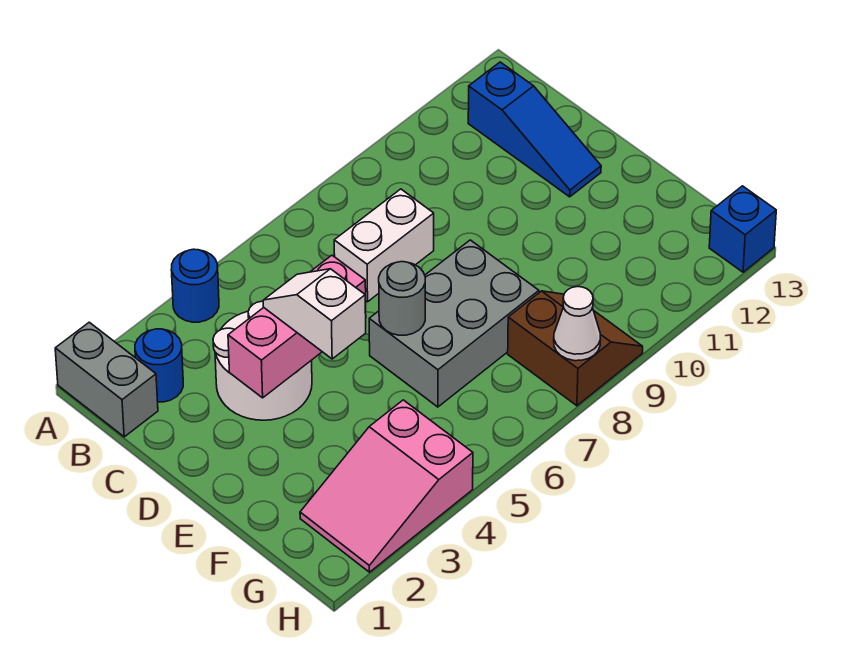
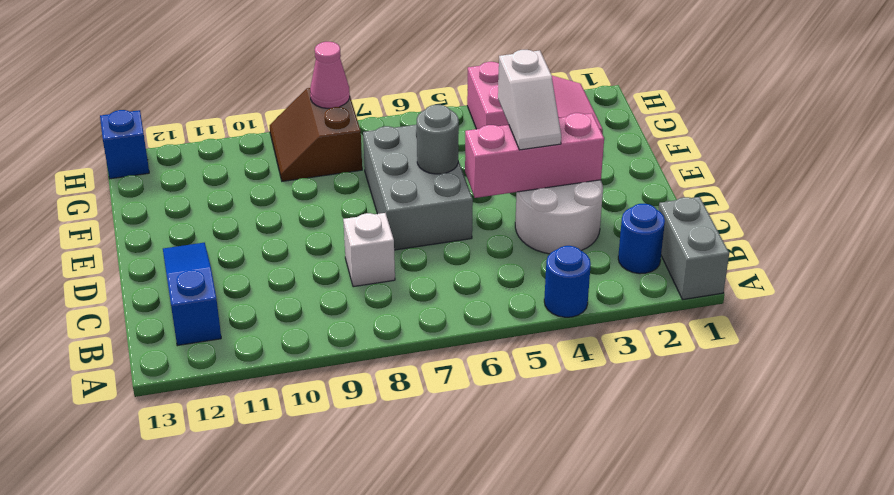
white 1x2 brick [334,189,434,302] -> white 1x1 brick [343,213,395,287]
grey 2x3 brick [369,240,539,407] -> grey 2x3 brick turned to [363,125,473,250]
white 1x1 cone [554,287,601,361] -> pink 1x1 cone [310,42,350,109]

